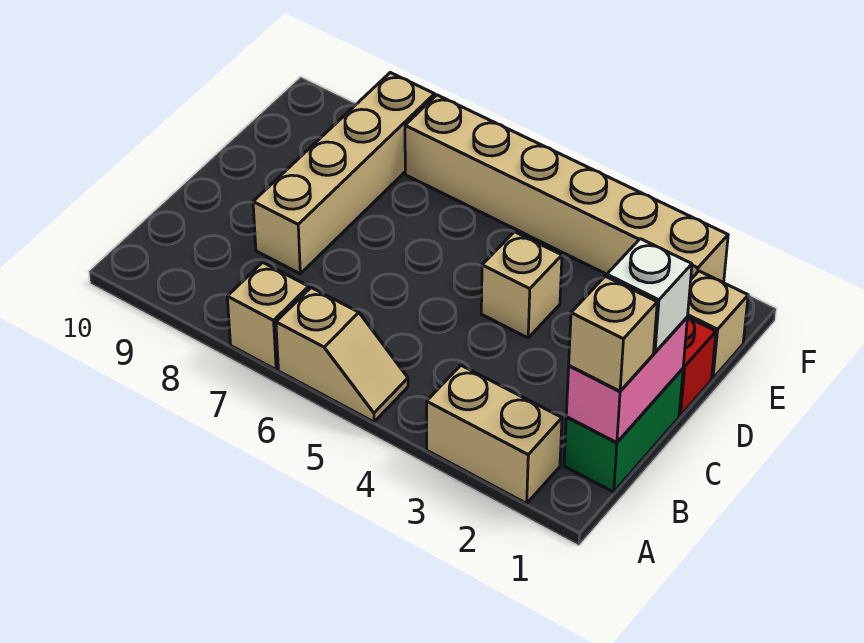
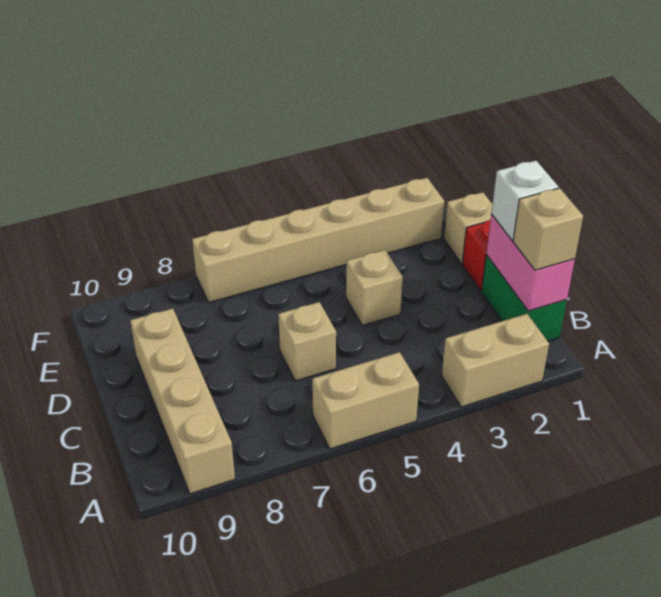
tan 1x2 slope [276,288,408,422] -> tan 1x2 brick [312,352,419,449]
tan 1x1 brick [227,262,309,370] -> tan 1x1 brick moved to [278,302,336,381]
tan 1x4 brick [253,73,435,274] -> tan 1x4 brick moved to [130,309,235,494]

